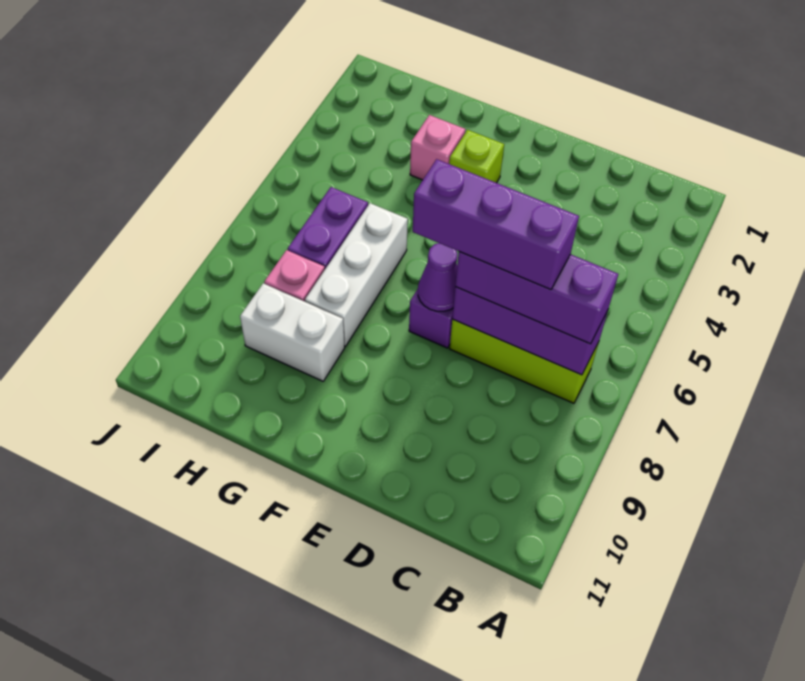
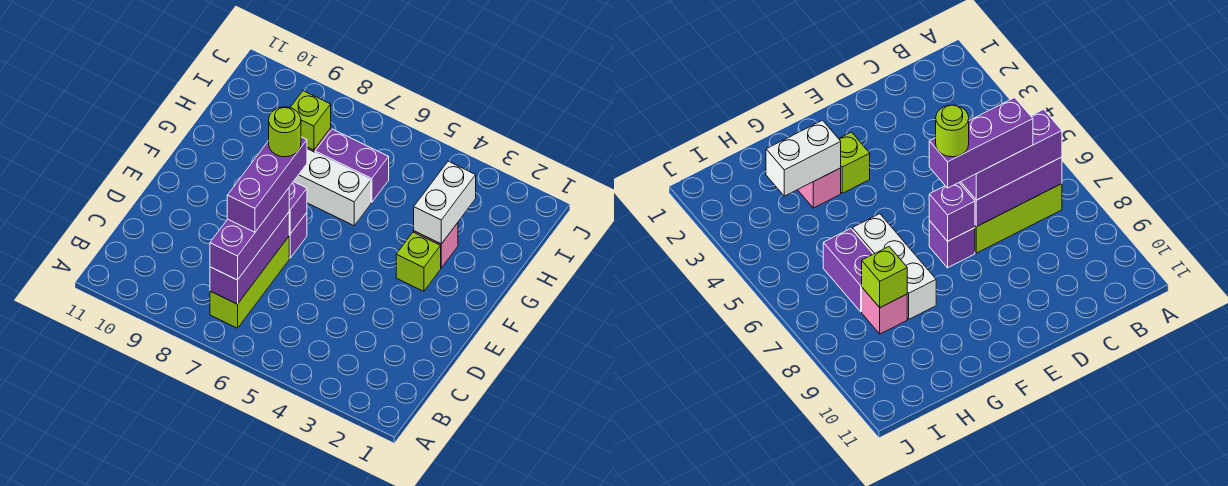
purple 1x1 cone [418,243,457,311] -> purple 1x1 brick [289,182,307,234]
none -> lime 1x1 round brick [269,107,301,157]
white 1x2 brick [240,283,345,381] -> white 1x2 brick moved to [414,161,476,244]
none -> lime 1x1 brick [290,91,331,150]

